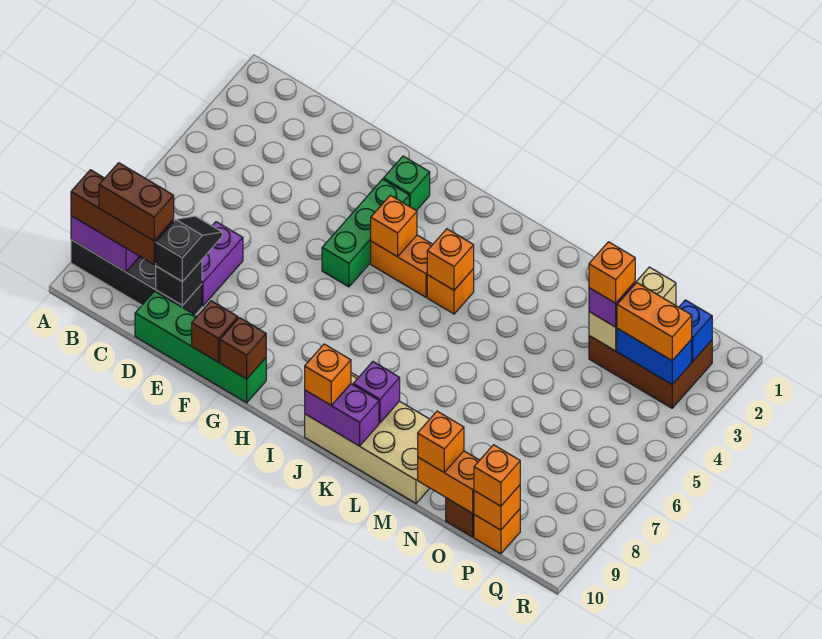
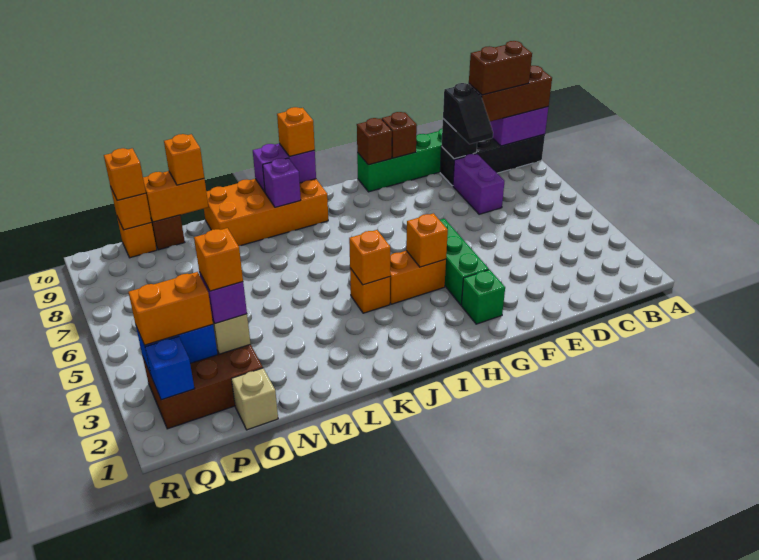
tan 2x4 brick [305,373,430,503] -> orange 2x4 brick [204,179,328,246]

